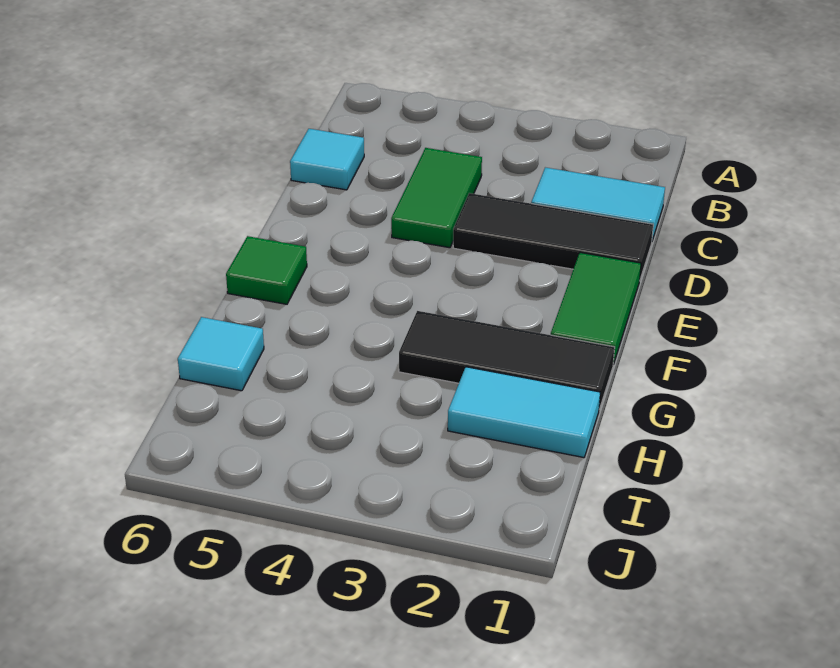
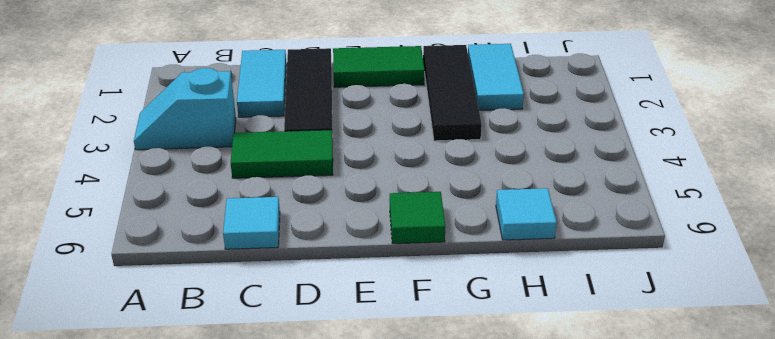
none -> cyan 1x2 slope [134,68,236,150]

